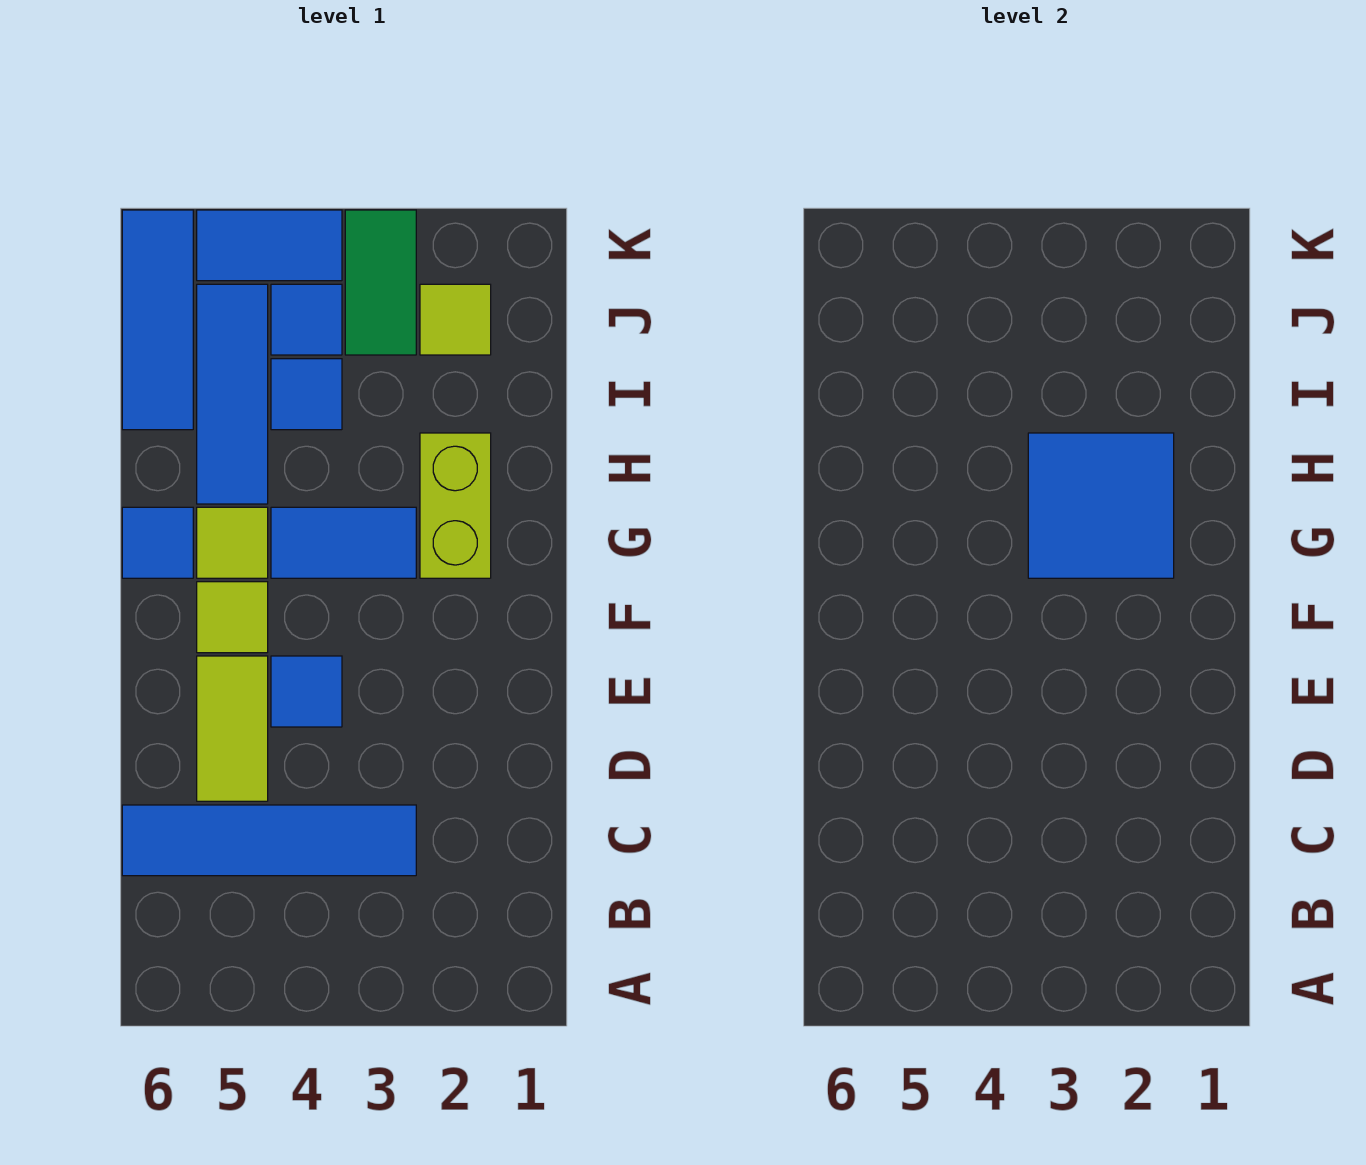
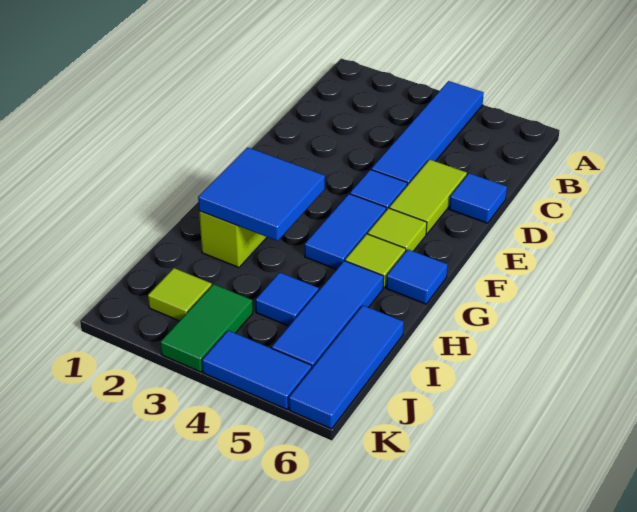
blue 1x4 tile [122,805,416,876] -> blue 1x4 tile turned to [371,81,484,185]
blue 1x2 tile [271,507,416,578] -> blue 1x2 tile turned to [305,194,386,269]
blue 1x1 tile [271,284,342,355] -> blue 1x1 tile moved to [449,173,507,223]

